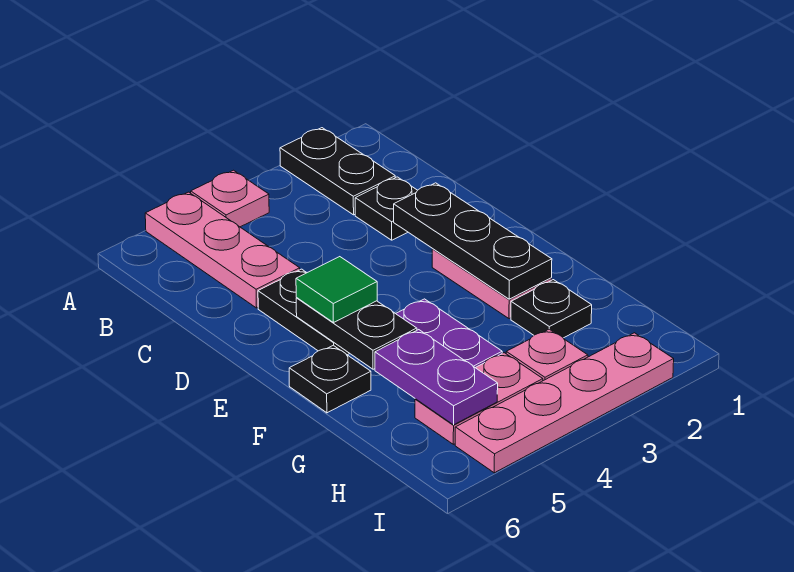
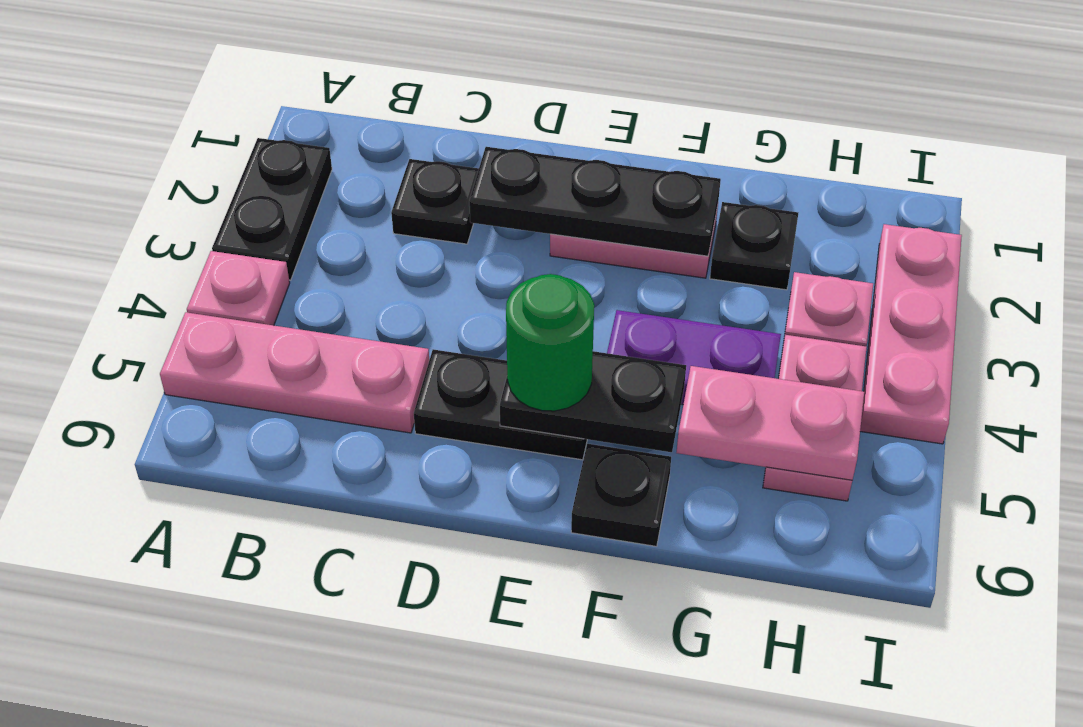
black 1x2 plate [280,128,395,215] -> black 1x2 plate turned to [212,138,332,280]
green 1x1 tile [296,257,377,323] -> green 1x1 round brick [506,274,594,411]
purple 1x2 plate [375,330,498,425] -> pink 1x2 plate [676,366,864,480]
pink 1x4 plate [455,333,674,473] -> pink 1x3 plate [860,224,962,444]

